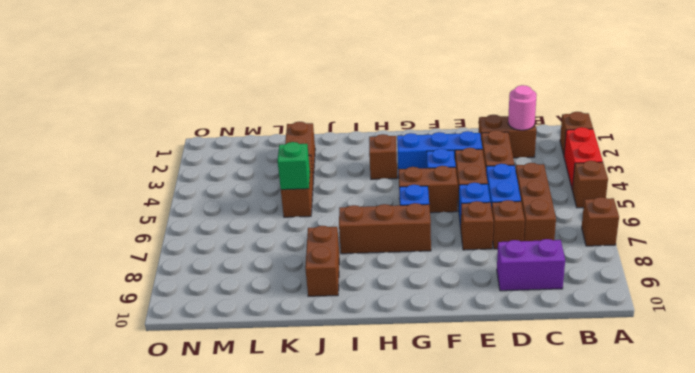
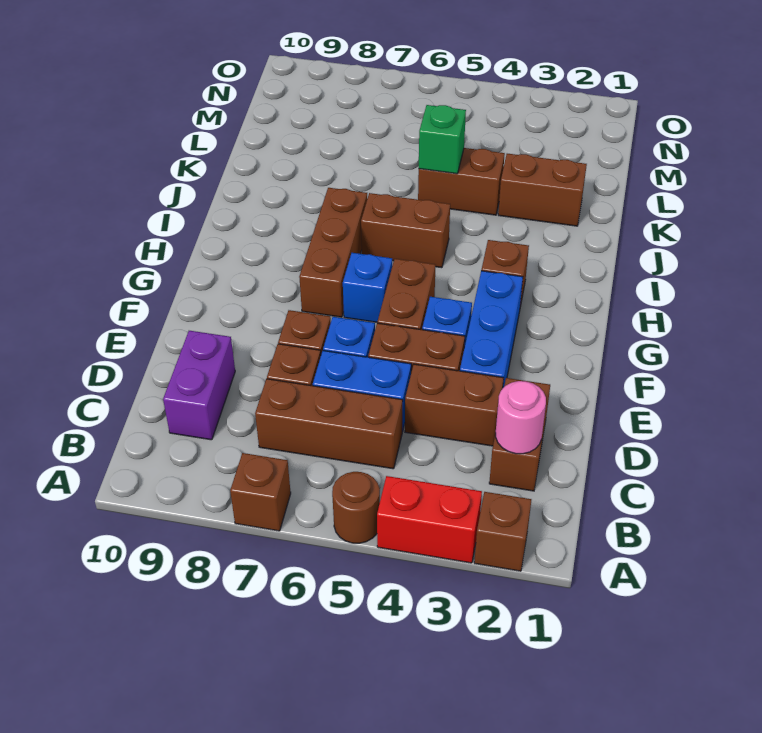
brown 1x1 brick [572,161,608,208] -> brown 1x1 round brick [332,472,380,543]
brown 1x2 brick [305,226,339,296] -> brown 1x2 brick moved to [361,193,450,268]

